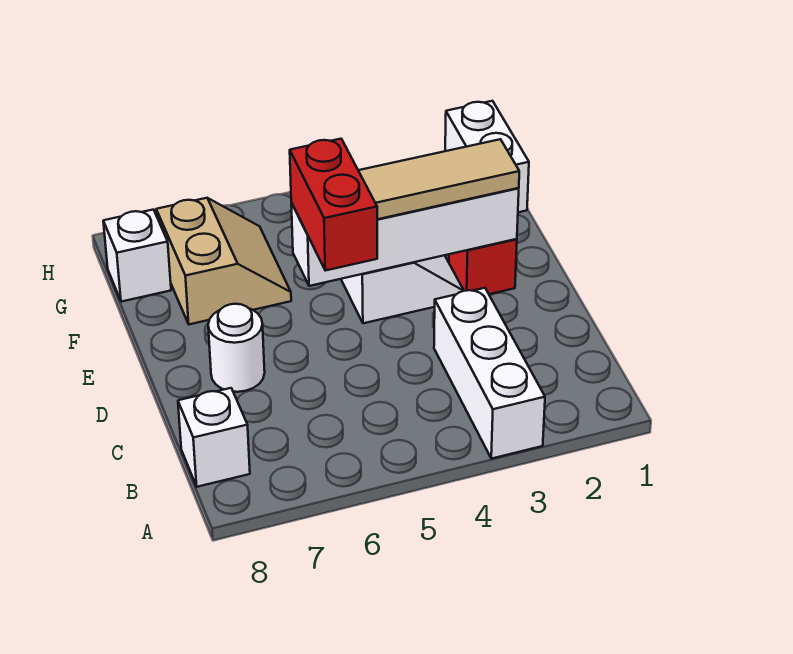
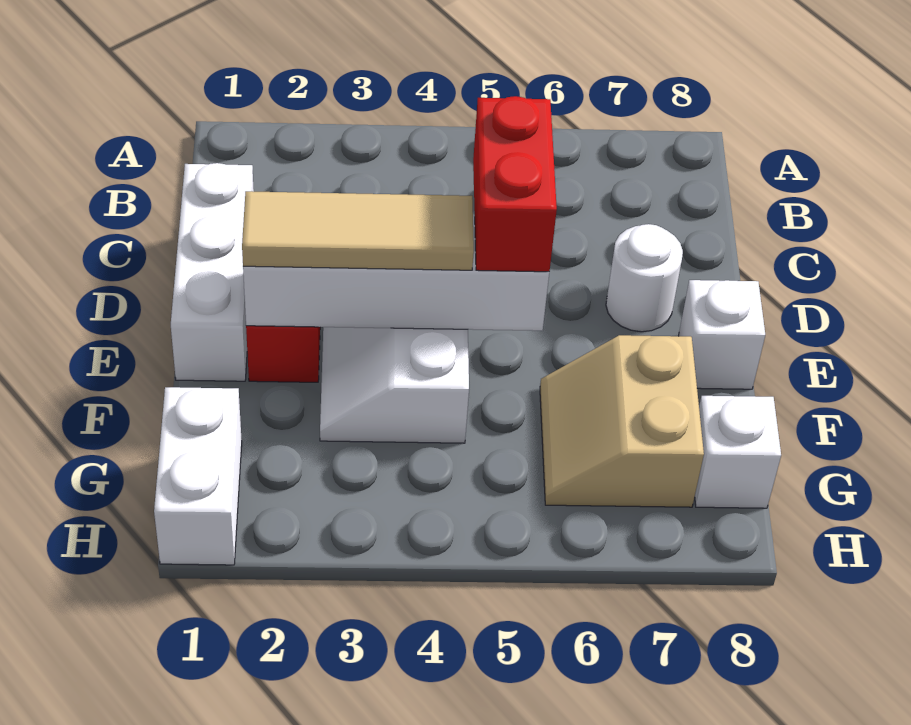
white 1x3 brick [434,288,545,459] -> white 1x3 brick moved to [171,163,254,381]
white 1x1 brick [178,388,250,487] -> white 1x1 brick moved to [679,280,765,389]

